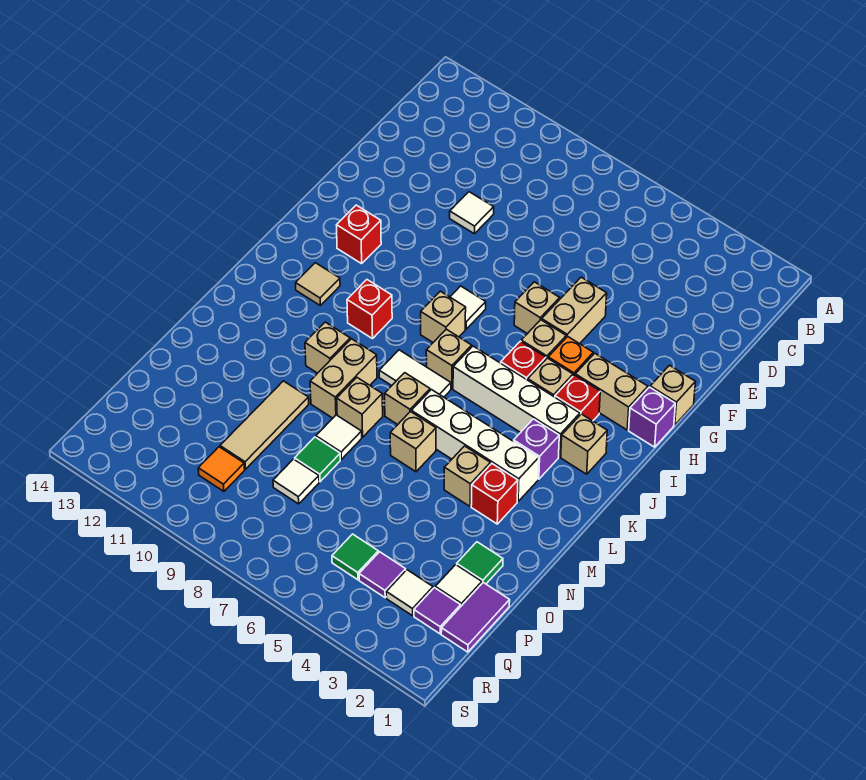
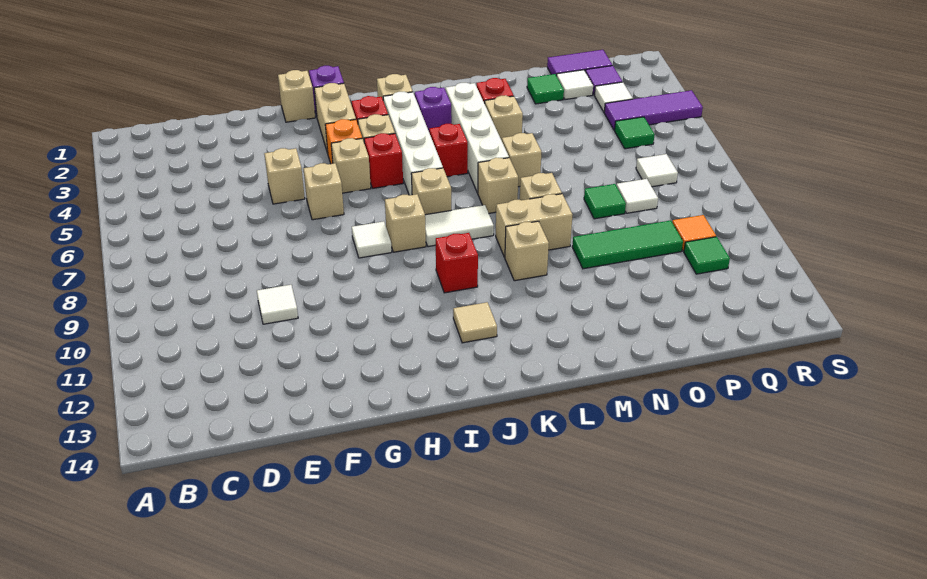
tan 1x2 brick [542,277,607,344] -> tan 1x1 brick [264,148,305,204]
red 1x1 brick [337,205,381,264] -> red 1x1 brick moved to [429,124,468,177]
white 1x2 tile [379,350,451,397] -> white 1x2 tile turned to [425,205,494,247]
white 1x1 tile [316,415,362,459] -> white 1x1 tile moved to [636,154,678,187]
tan 1x3 tile [220,381,309,469] -> green 1x3 tile [572,220,683,269]
purple 1x1 tile [359,552,406,598] -> purple 1x3 tile [604,90,703,130]
none -> green 1x1 tile [684,237,730,274]

